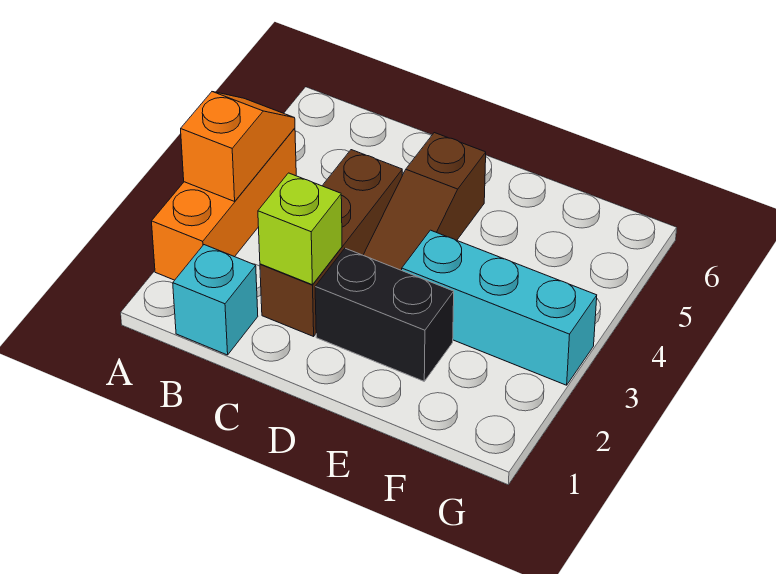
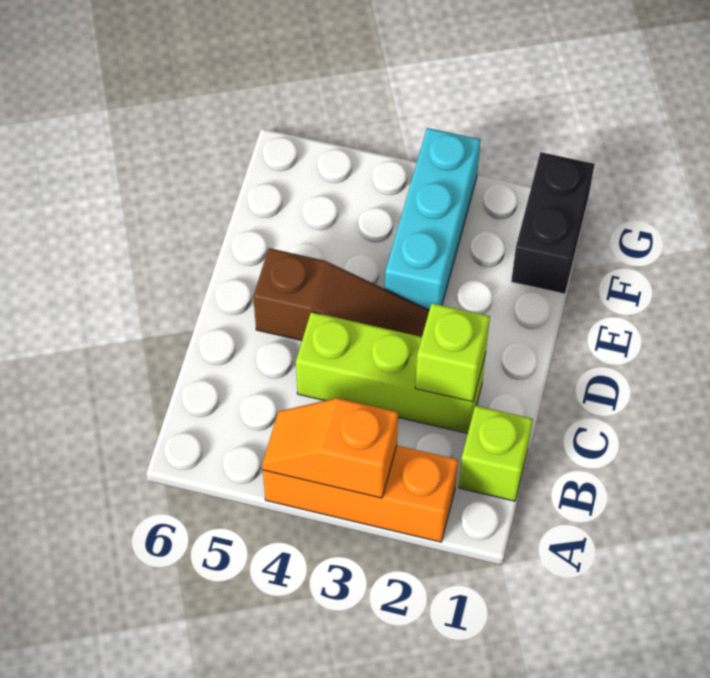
cyan 1x1 brick [173,245,258,355] -> lime 1x1 brick [459,406,533,501]
brown 1x3 brick [260,150,402,336] -> lime 1x3 brick [296,312,486,434]
black 1x2 brick [315,248,454,381] -> black 1x2 brick moved to [511,152,595,294]

